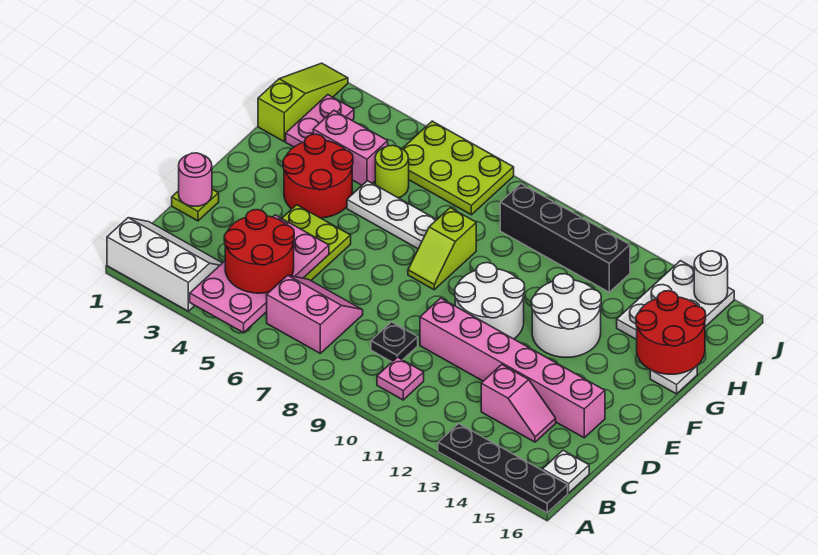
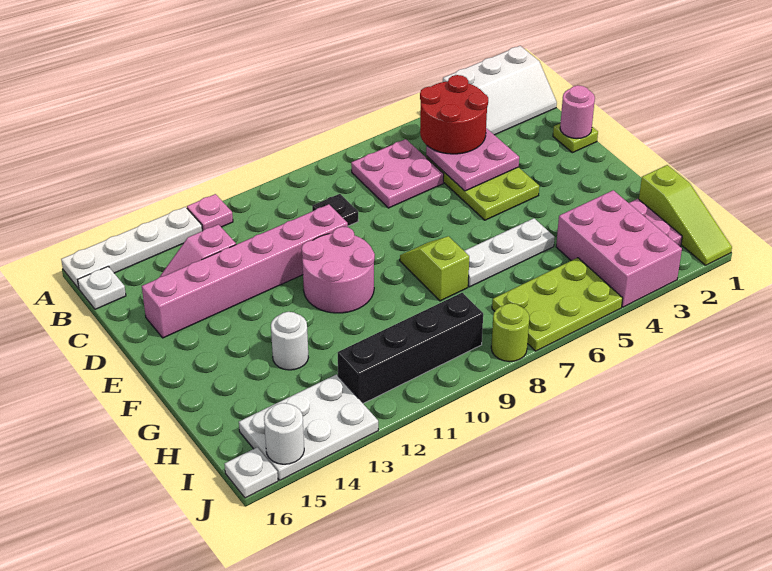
pink 2x4 plate [190,215,329,333] -> pink 2x2 plate [426,128,519,191]
black 1x4 plate [438,424,568,513] -> white 1x4 plate [61,207,202,288]
pink 2x2 slope [267,275,363,353] -> pink 2x2 plate [351,139,444,208]
pink 1x1 plate [377,357,424,400] -> pink 1x1 plate moved to [187,194,233,231]
white 2x2 round brick [455,263,525,339] -> pink 2x2 round brick [301,227,375,313]
red 2x2 round brick [283,134,353,218] -> none
white 2x2 round brick [531,274,601,357] -> white 1x1 round brick [271,312,308,370]
red 2x2 round brick [636,291,706,374] -> none
white 1x1 plate [650,366,697,394] -> white 1x1 plate moved to [225,447,278,498]
pink 1x2 brick [313,111,388,185] -> pink 2x3 brick [556,190,682,307]
lime 1x1 round brick [375,145,409,198] -> lime 1x1 round brick moved to [491,303,529,362]
white 2x3 plate [617,261,734,340] -> white 2x3 plate turned to [239,374,378,480]

